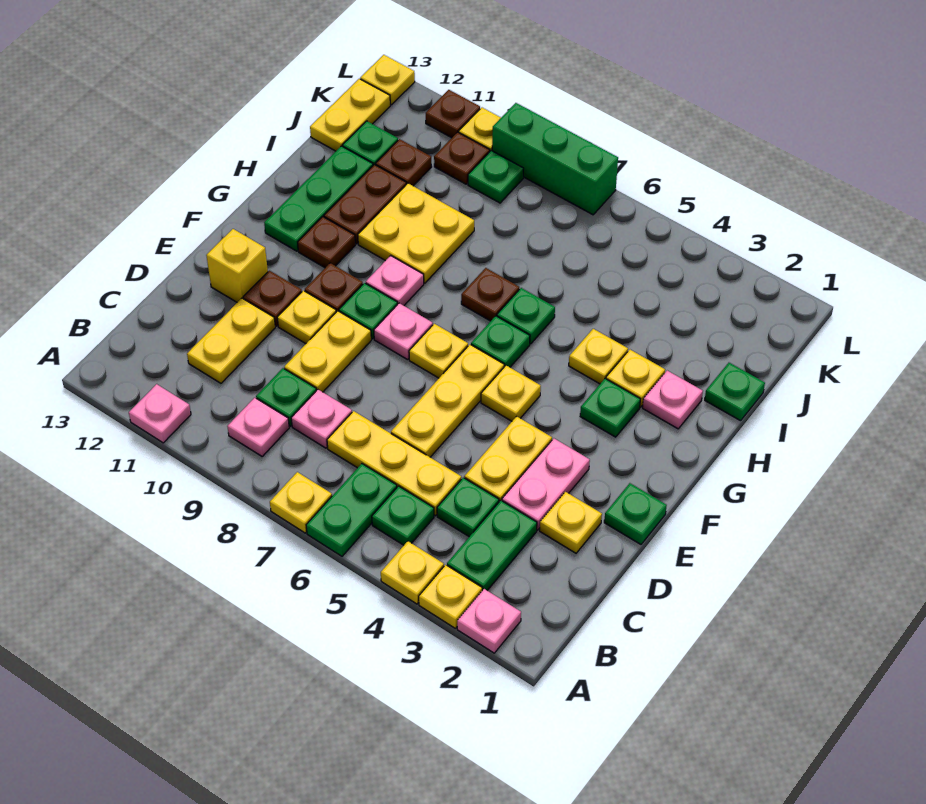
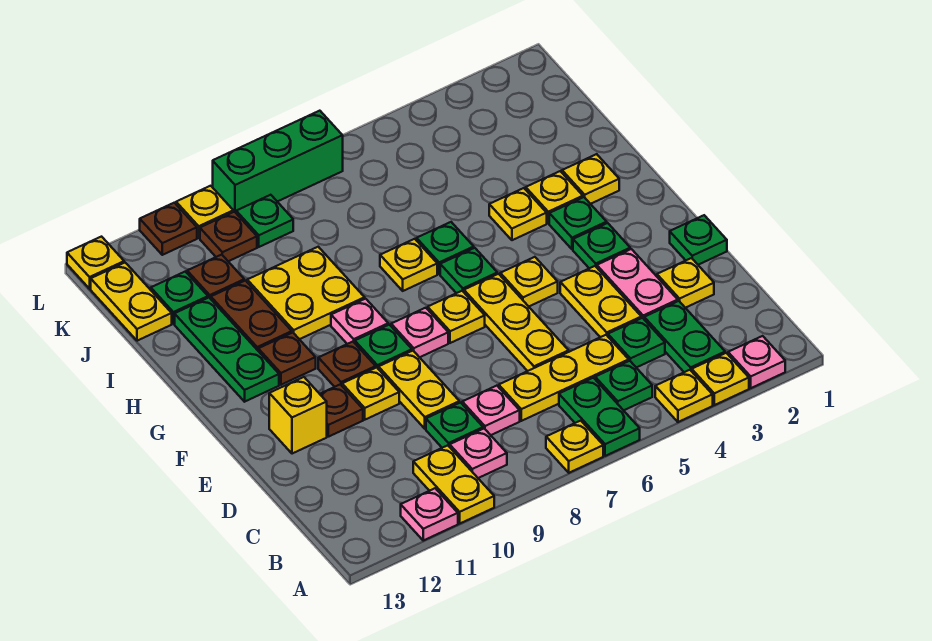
yellow 1x2 plate [187,298,275,383] -> yellow 1x2 plate moved to [413,445,494,523]
pink 1x1 plate [643,371,703,429] -> yellow 1x1 plate [562,154,619,204]
brown 1x1 plate [461,268,519,321] -> yellow 1x1 plate [380,239,437,291]
green 1x1 plate [705,363,765,421] -> green 1x1 plate moved to [573,223,630,268]

